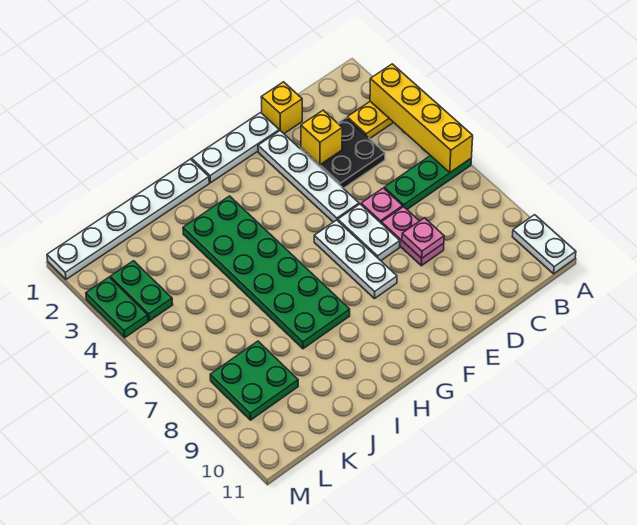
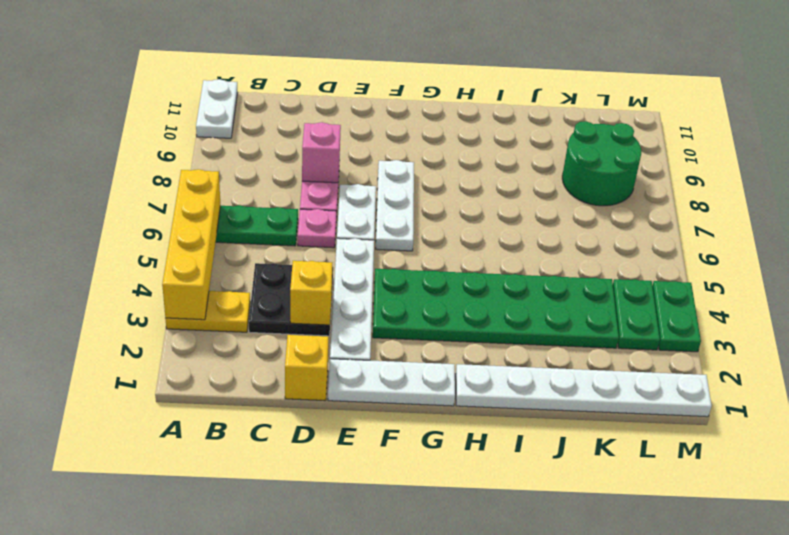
pink 1x1 plate [402,218,444,258] -> pink 1x1 brick [302,122,341,183]
green 2x6 plate [183,196,350,349] -> green 2x6 plate turned to [373,269,619,348]
green 2x2 plate [210,341,298,420] -> green 2x2 round brick [562,121,641,206]

